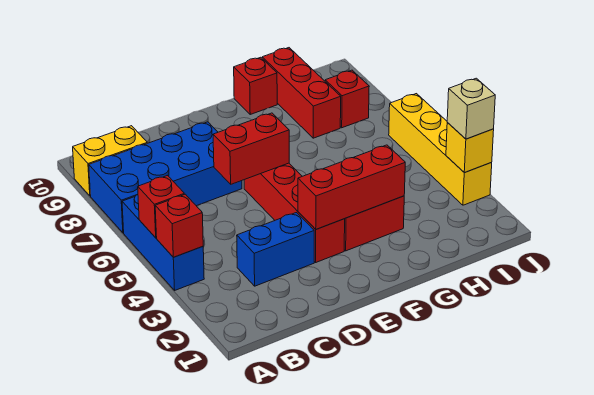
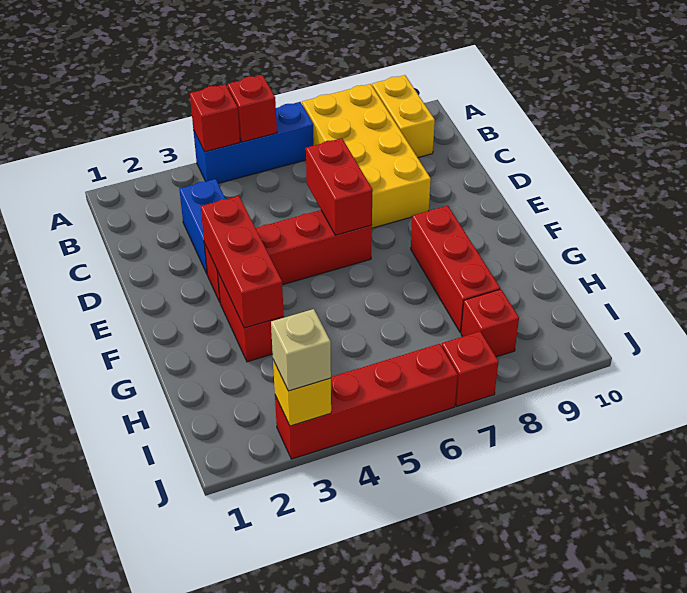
blue 2x4 brick [89,122,242,233] -> yellow 2x4 brick [302,84,431,228]
red 1x1 brick [234,57,277,114] -> red 1x1 brick moved to [442,331,499,406]
red 1x3 brick [262,48,341,138] -> red 1x3 brick turned to [411,206,500,332]
yellow 1x4 brick [389,94,492,205] -> red 1x4 brick [275,344,458,459]

